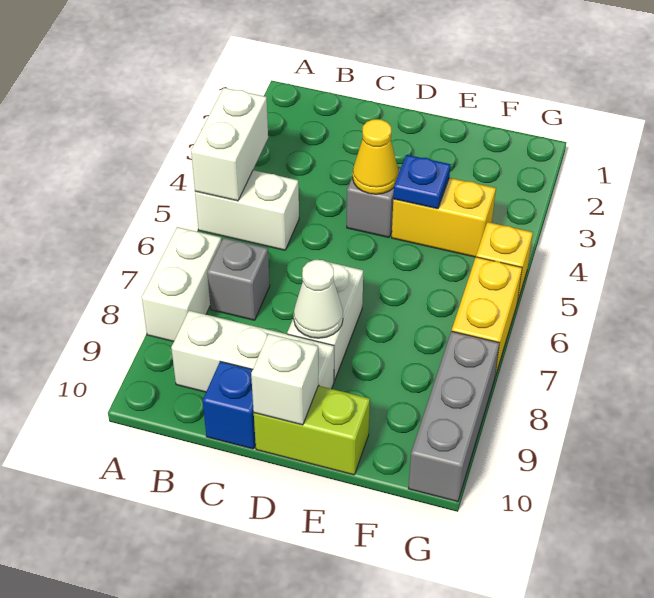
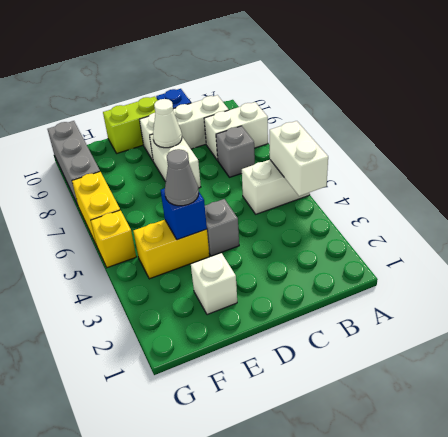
white 1x2 brick [142,227,221,342] -> white 1x2 brick turned to [204,102,268,160]
yellow 1x1 cone [352,119,398,194] -> none
white 1x1 brick [251,334,318,425] -> white 1x1 brick moved to [191,253,237,315]
blue 1x1 plate [393,155,451,209] -> blue 1x1 brick [161,188,207,240]
none -> grey 1x1 cone [165,149,199,206]

